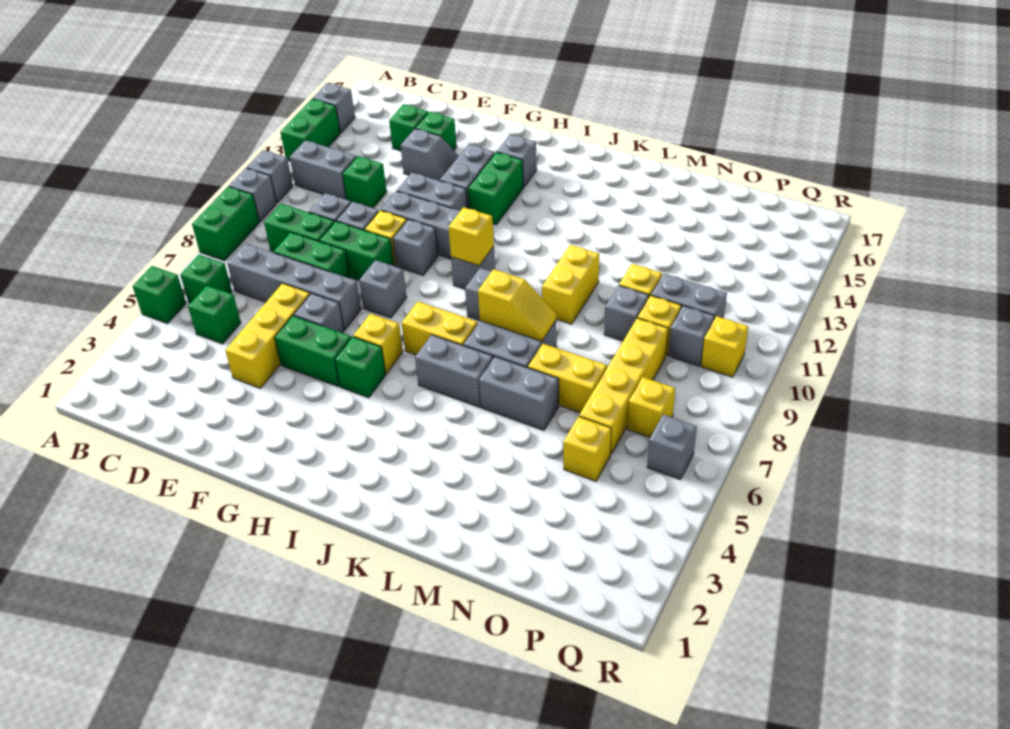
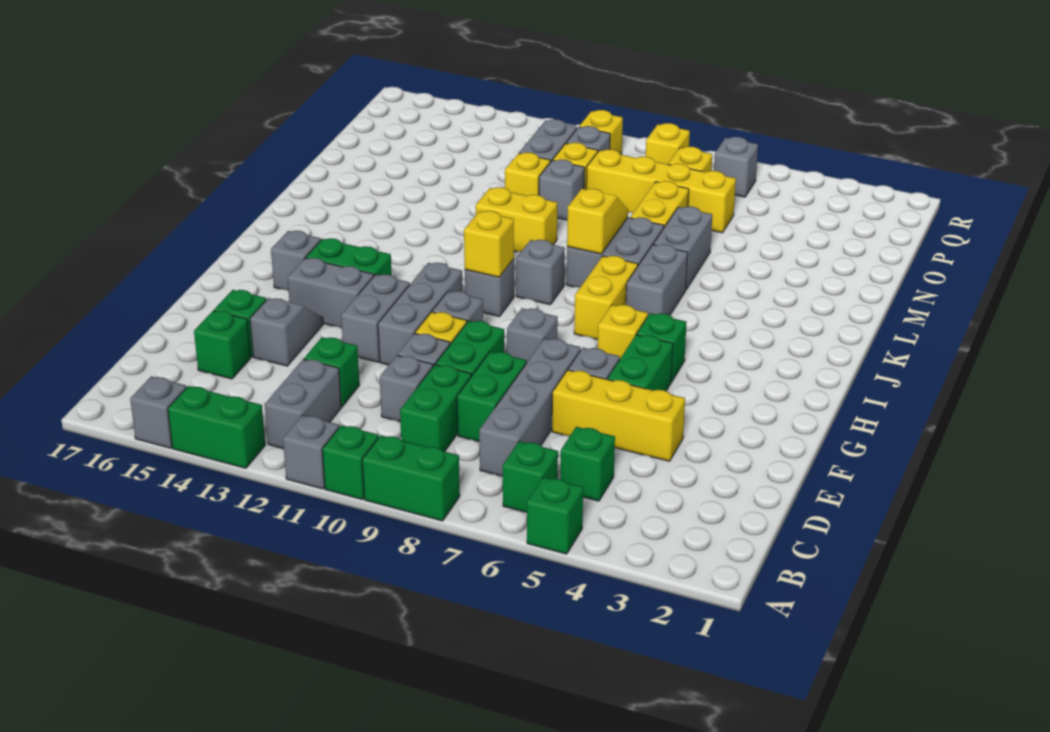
grey 1x1 brick [229,168,276,222] -> green 1x1 brick [322,425,379,500]
yellow 1x1 brick [563,416,611,481] -> yellow 1x1 brick moved to [646,123,690,164]

